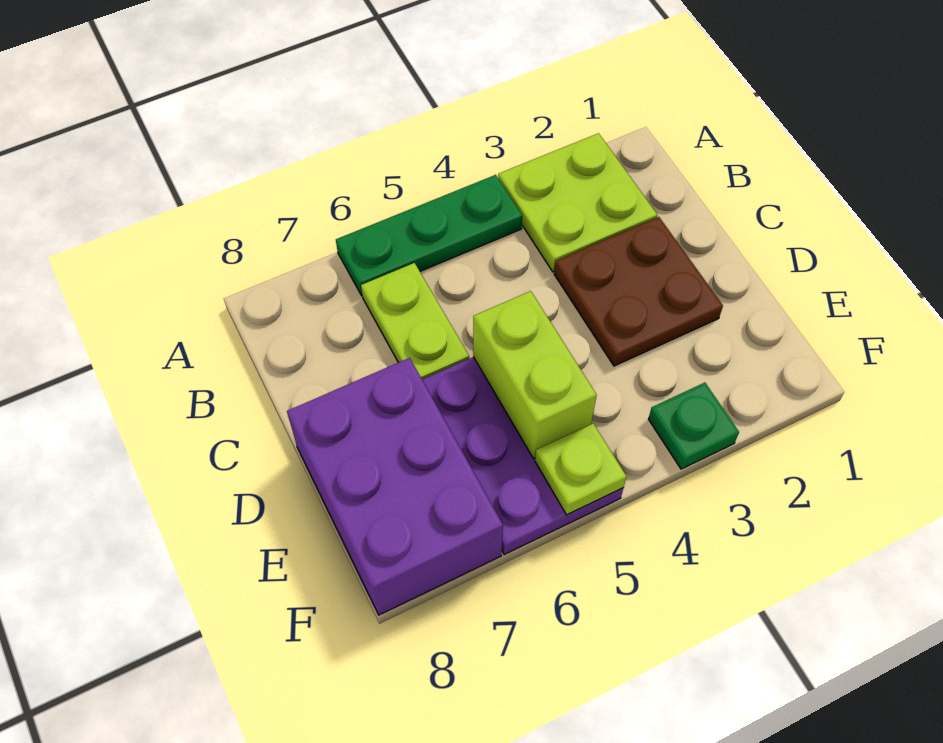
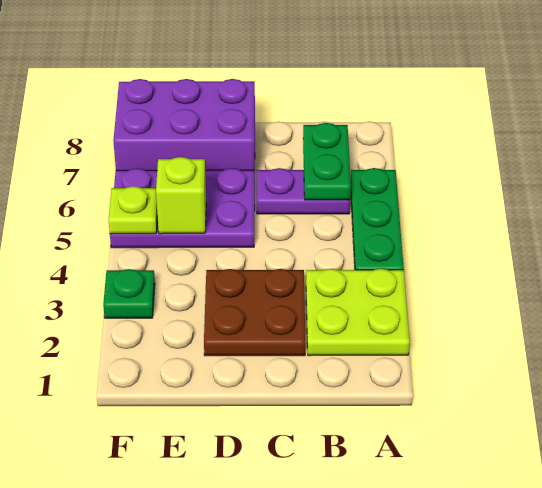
lime 1x2 plate [361,263,469,379] -> purple 1x2 plate [257,168,350,214]
none -> green 1x2 plate [303,123,351,200]
lime 1x2 brick [473,291,597,459] -> lime 1x1 brick [156,157,206,234]

